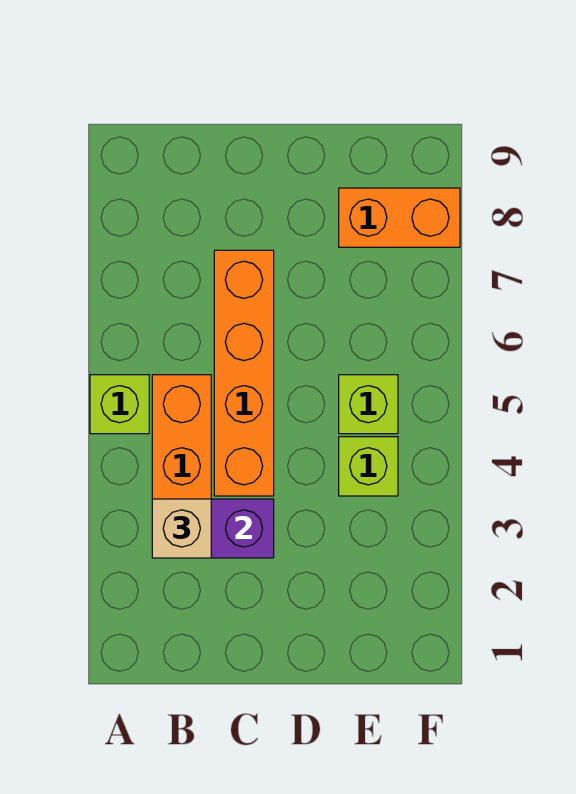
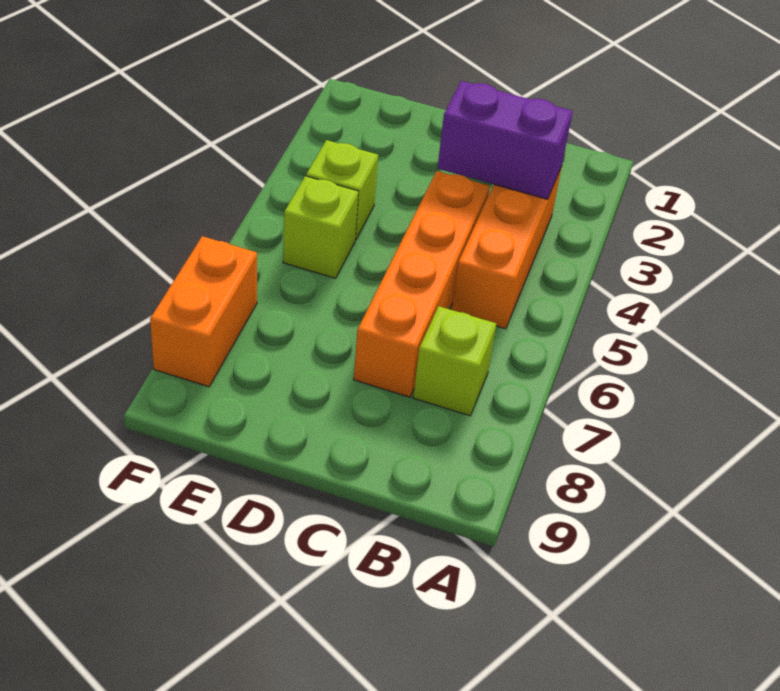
lime 1x1 brick [90,375,149,434] -> lime 1x1 brick moved to [413,306,496,416]
tan 1x1 brick [152,499,211,558] -> none
orange 1x2 brick [339,188,460,247] -> orange 1x2 brick turned to [150,236,257,387]

